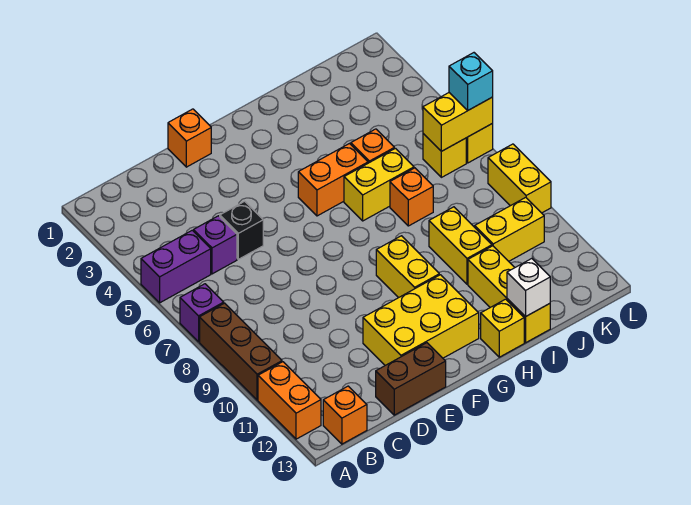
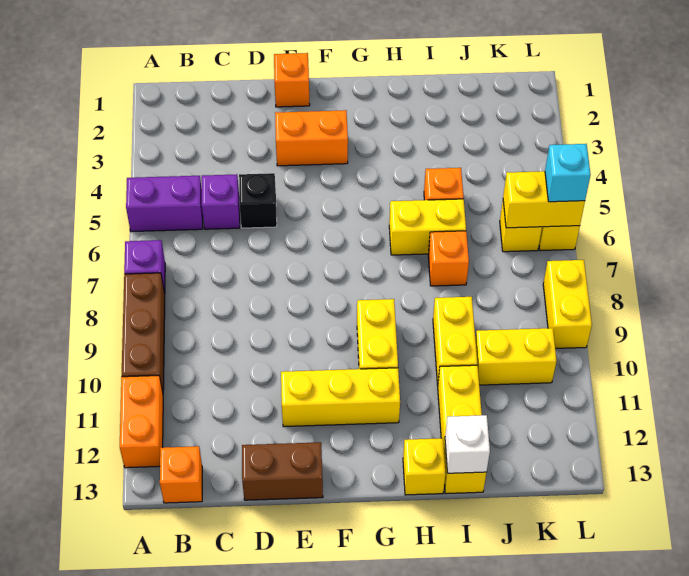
yellow 2x3 brick [363,275,479,365] -> yellow 1x3 brick [281,368,400,427]
orange 1x2 brick [298,144,368,216] -> orange 1x2 brick moved to [275,110,348,166]

